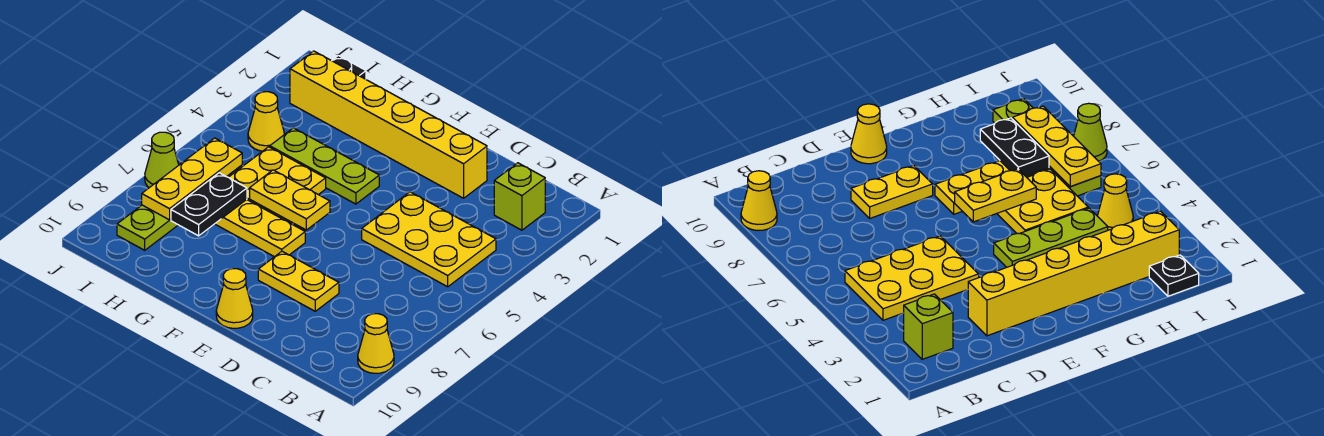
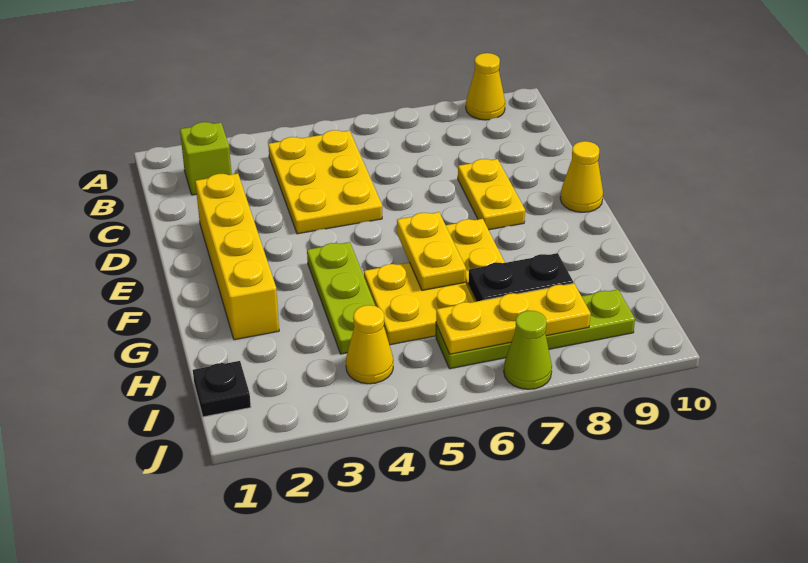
yellow 1x6 brick [290,51,487,198] -> yellow 1x4 brick [195,174,279,340]

